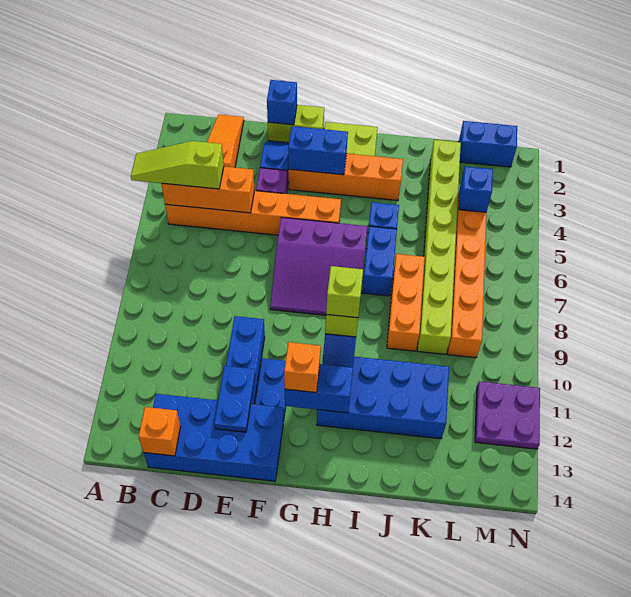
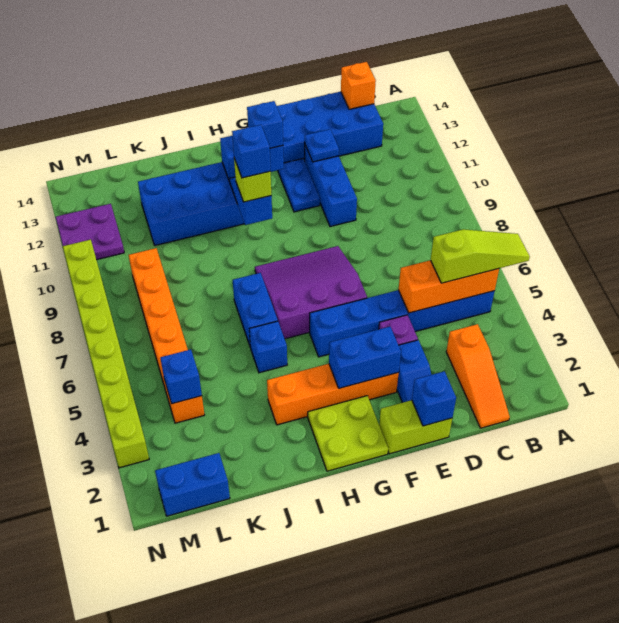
orange 1x6 brick [165,191,341,235] -> blue 1x6 brick [310,290,495,357]
blue 1x2 plate [214,366,255,432] -> blue 1x1 plate [305,129,339,162]
orange 1x1 brick [284,342,321,392] -> blue 1x1 brick [247,101,283,148]
lime 1x1 brick [326,266,363,318] -> blue 1x1 brick [232,125,271,178]
orange 1x3 brick [387,254,425,351] -> none
lime 1x8 brick [417,140,461,354] -> lime 1x8 brick moved to [63,240,149,468]

